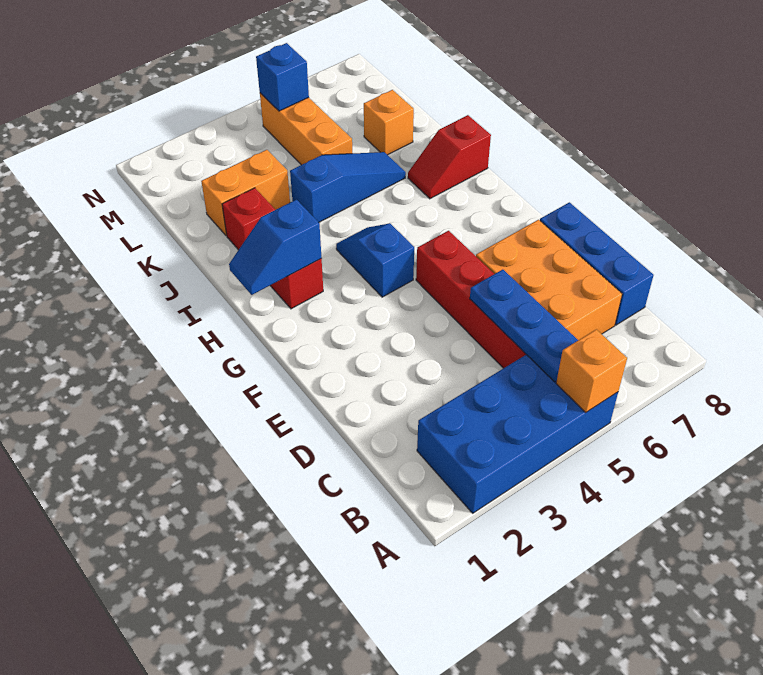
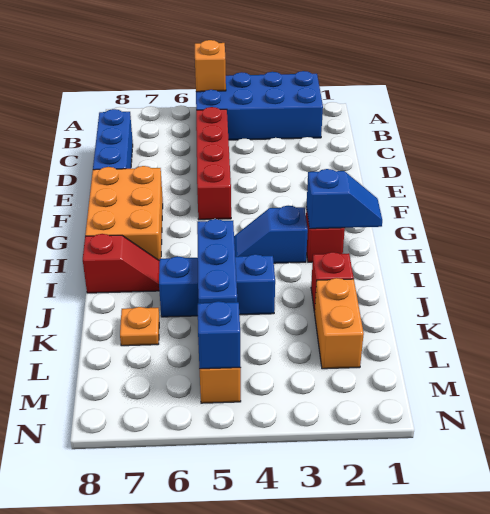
blue 1x3 plate [470,270,578,382] -> blue 1x3 plate moved to [197,219,237,303]
orange 2x3 brick [476,220,622,340] -> orange 2x3 brick moved to [85,166,163,261]
blue 1x2 slope [336,224,414,297] -> blue 1x2 slope turned to [234,206,308,263]
blue 1x3 slope [290,152,406,222] -> blue 1x3 brick [159,254,275,317]
orange 1x2 brick [201,150,290,236] -> orange 1x2 brick turned to [315,278,364,369]
orange 1x1 brick [364,90,414,155] -> orange 1x1 plate [120,307,159,346]

